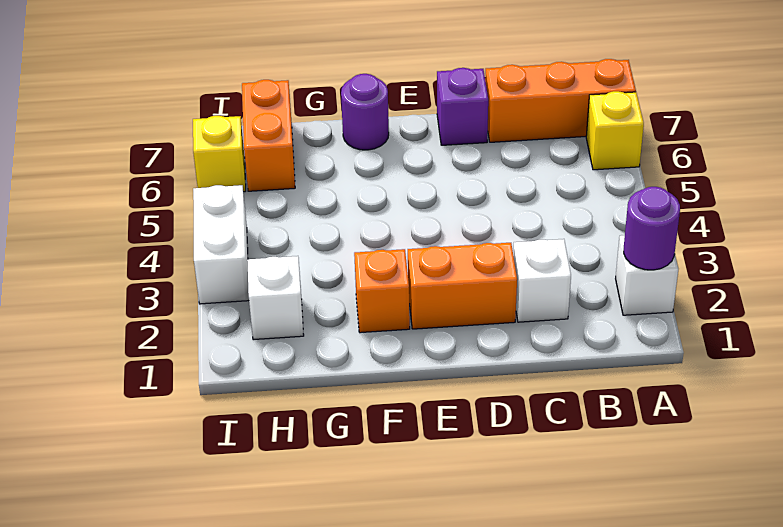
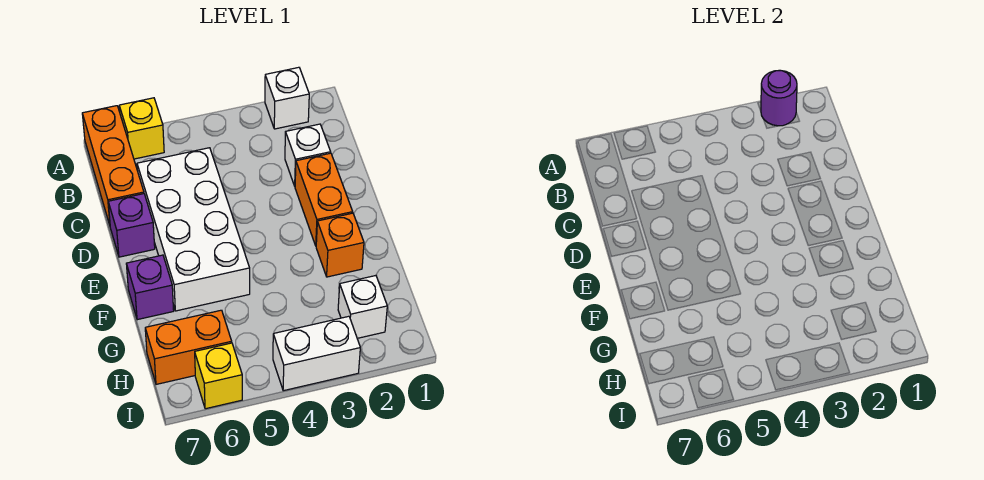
none -> white 2x4 brick [137,148,250,311]
purple 1x1 round brick [341,74,389,150] -> purple 1x1 brick [126,255,174,320]

